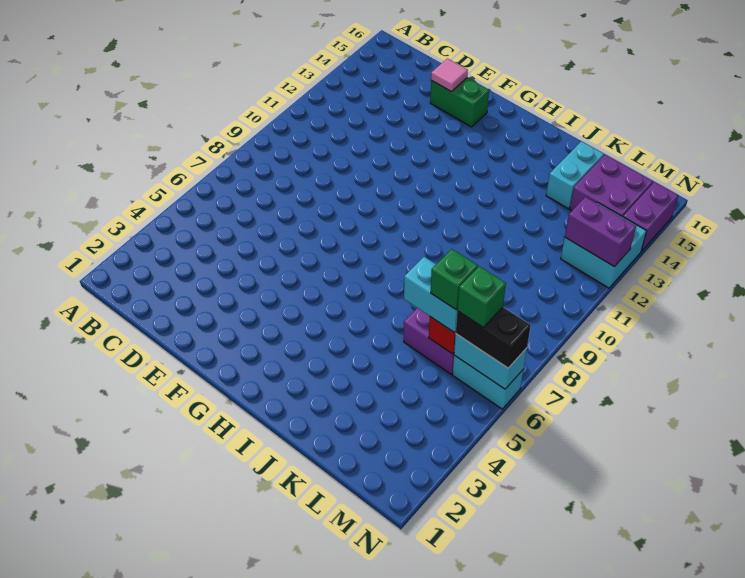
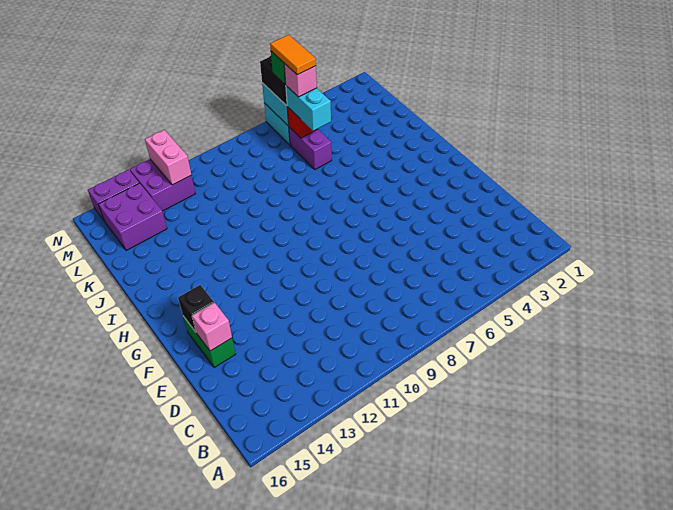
pink 1x1 tile [431,59,468,91] -> pink 1x1 brick [192,303,232,351]
none -> black 1x1 brick [178,285,214,332]
cyan 1x2 brick [546,141,604,209] -> none
green 1x1 brick [431,249,478,309] -> pink 1x1 brick [284,63,317,97]
none -> orange 1x2 tile [270,35,316,75]
cyan 2x2 brick [561,202,647,288] -> purple 2x2 brick [130,159,195,211]
purple 1x2 brick [565,197,636,267] -> pink 1x2 brick [145,130,191,185]

